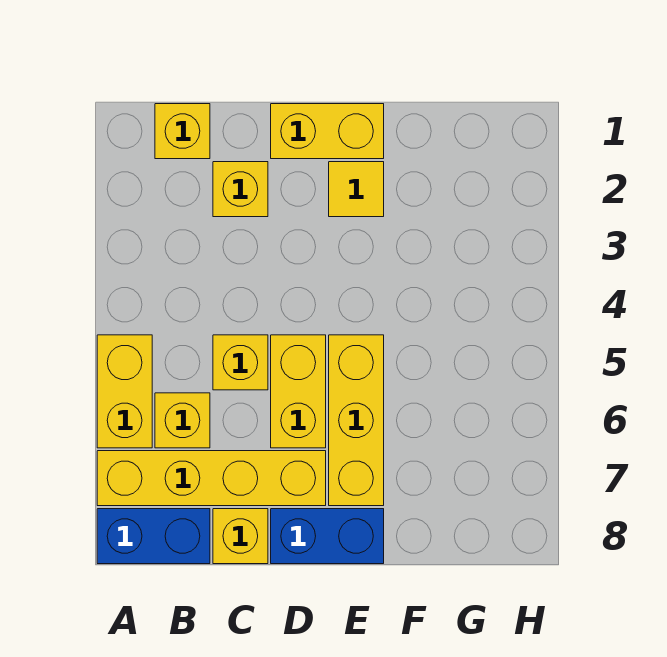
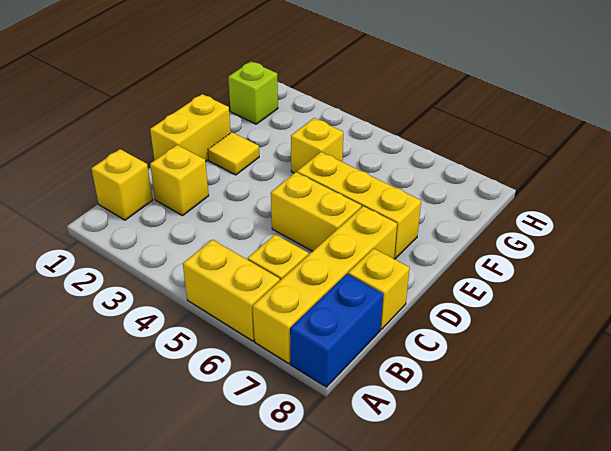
yellow 1x1 brick [213,335,268,390] -> yellow 1x1 brick moved to [291,118,343,173]
blue 1x2 brick [271,509,384,564] -> none
none -> lime 1x1 brick [228,62,278,124]

